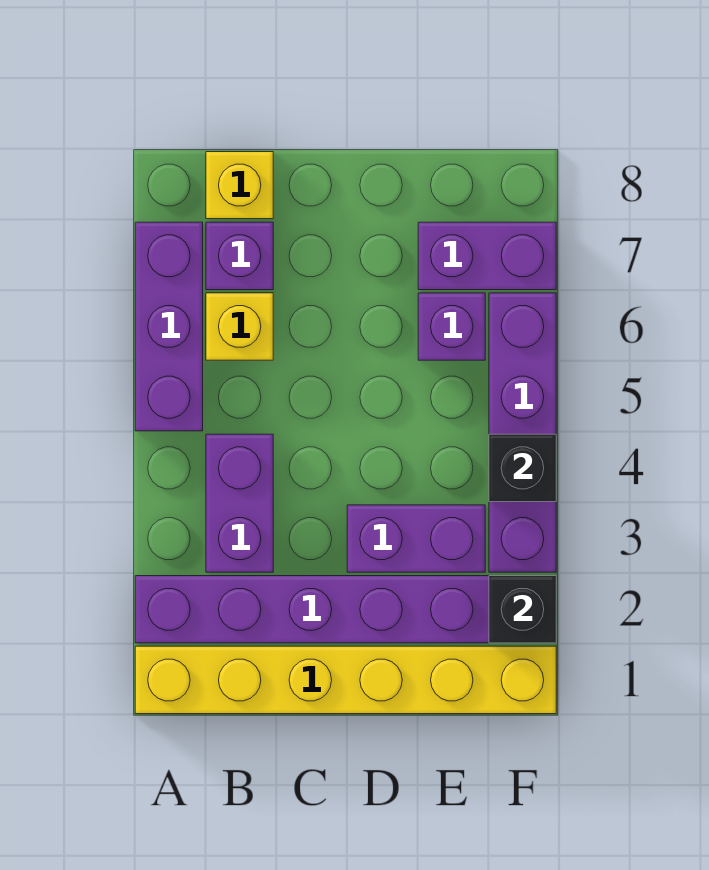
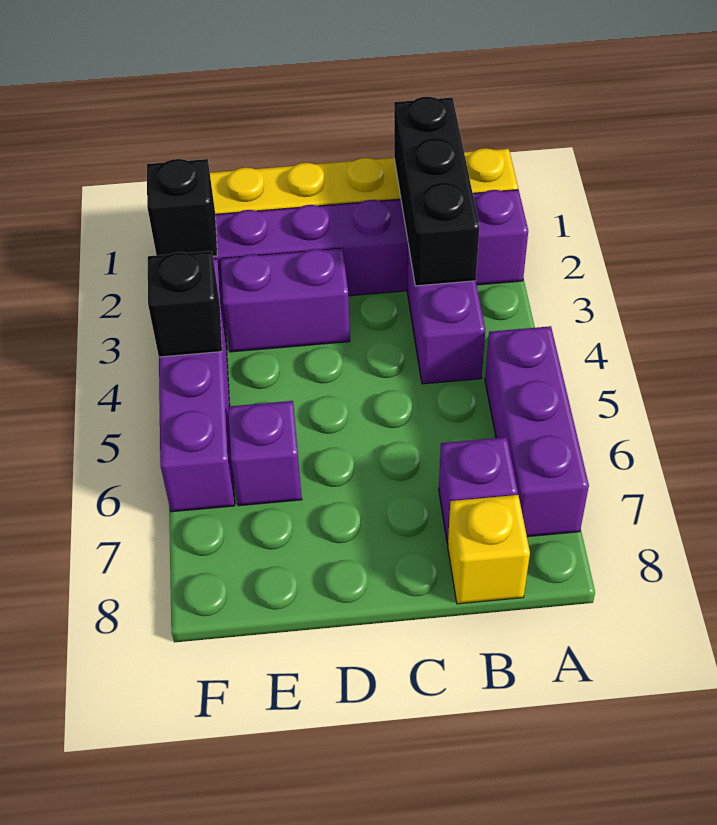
none -> black 1x3 brick [394,97,480,286]
yellow 1x1 brick [206,293,273,360] -> none
purple 1x2 brick [418,222,556,290] -> none

